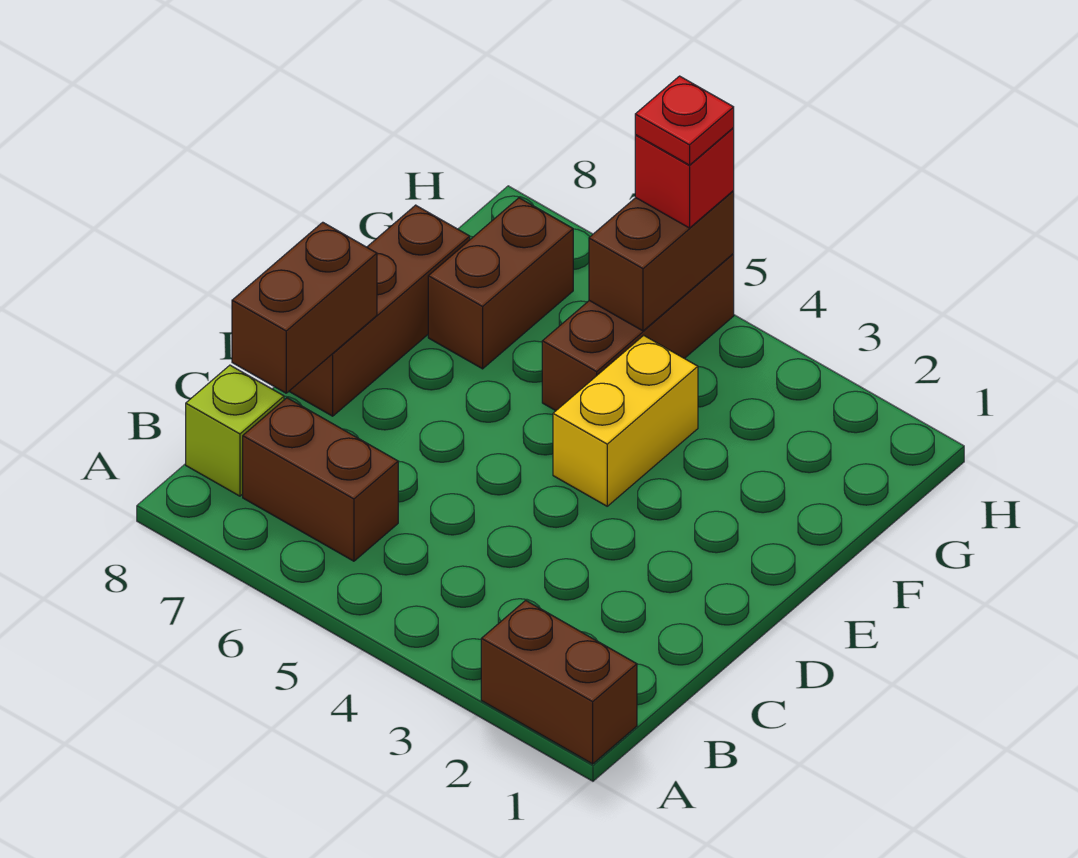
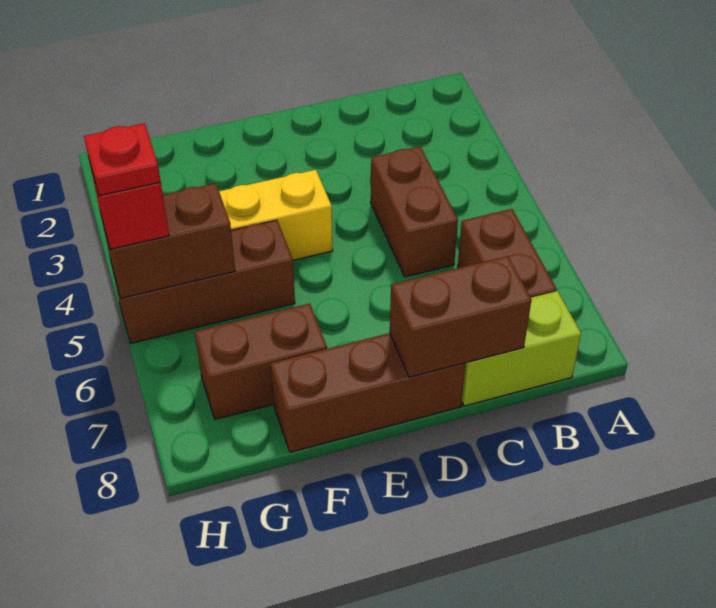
brown 1x2 brick [481,600,637,764] -> brown 1x2 brick moved to [371,146,458,277]
lime 1x1 brick [186,365,284,496] -> lime 1x2 brick [462,291,581,406]

